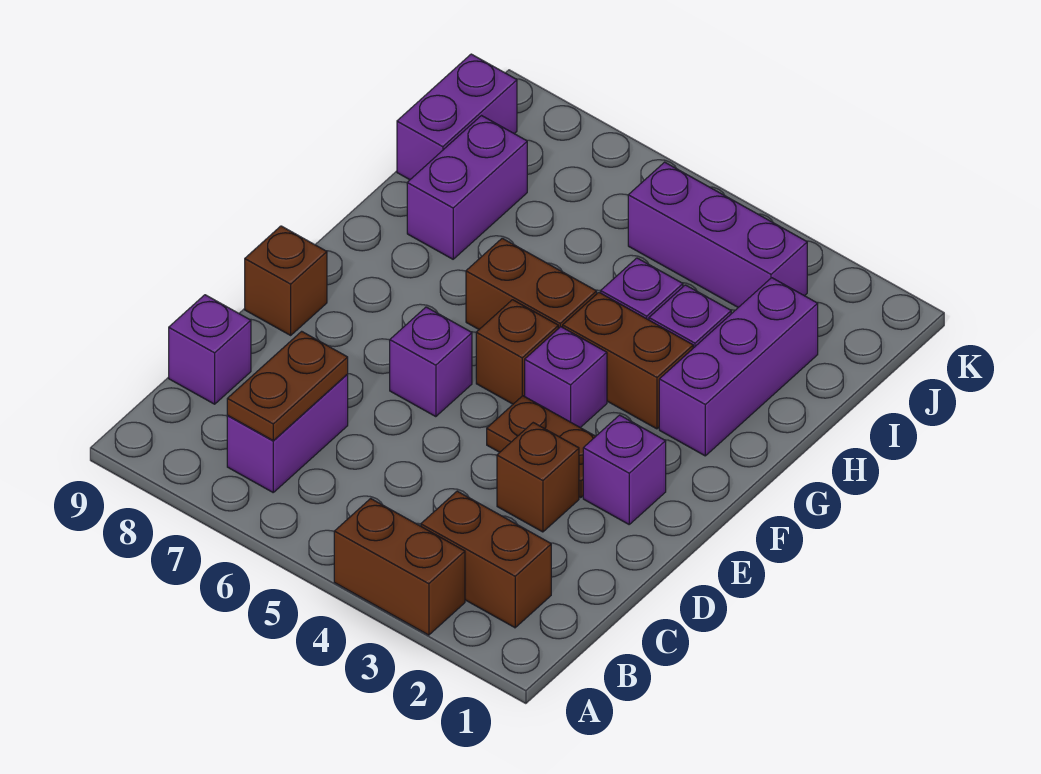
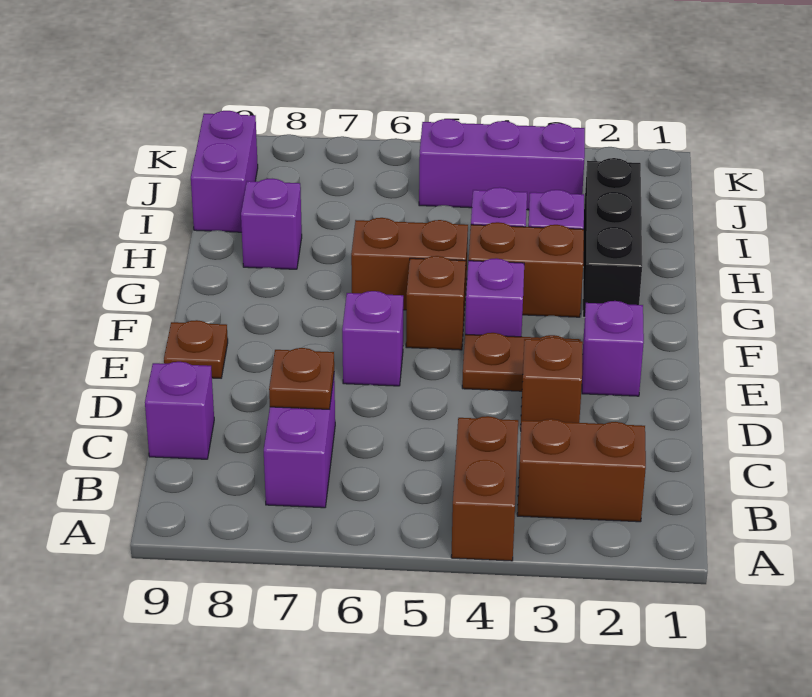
brown 1x2 brick [334,499,465,635] -> brown 1x2 brick turned to [451,416,518,561]
brown 1x2 plate [227,331,348,440] -> brown 1x1 plate [269,348,334,410]
brown 1x1 brick [245,226,327,335] -> brown 1x1 plate [164,320,228,378]
purple 1x3 brick [659,278,818,456] -> black 1x3 brick [583,158,642,317]
purple 1x2 brick [407,116,527,259] -> purple 1x1 brick [241,179,302,269]

